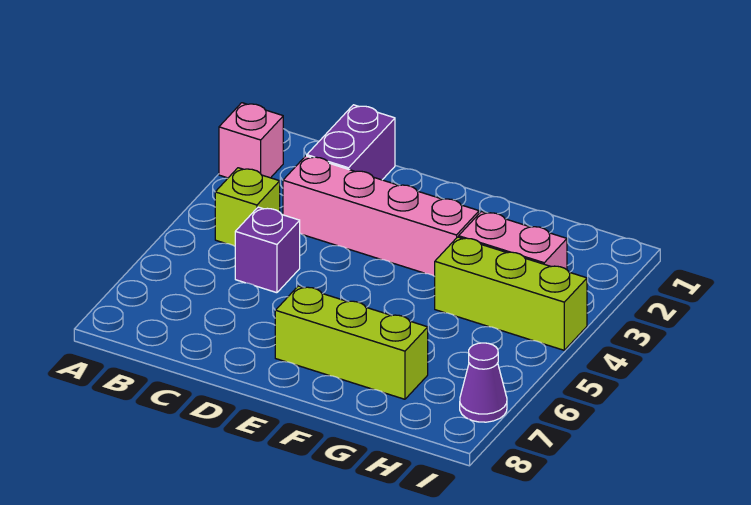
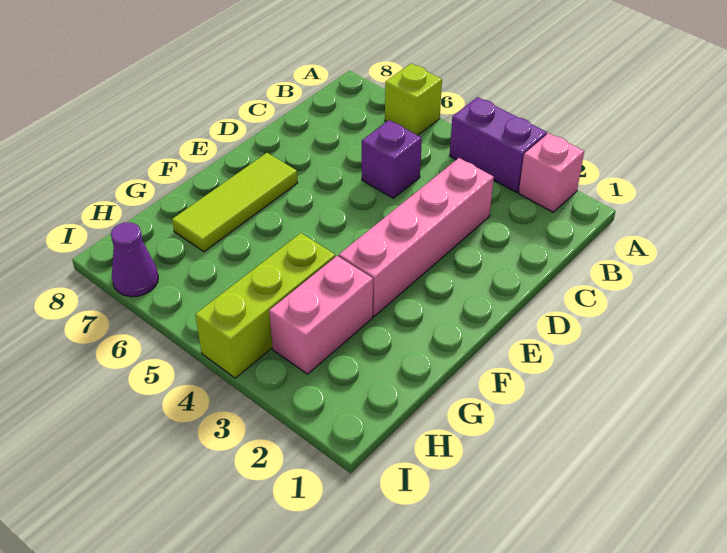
lime 1x1 brick [215,168,280,246] -> lime 1x1 brick moved to [385,64,442,135]
purple 1x2 brick [307,105,395,180] -> purple 1x2 brick moved to [450,97,547,193]
lime 1x3 brick [275,286,428,399] -> lime 1x3 tile [172,153,298,252]

